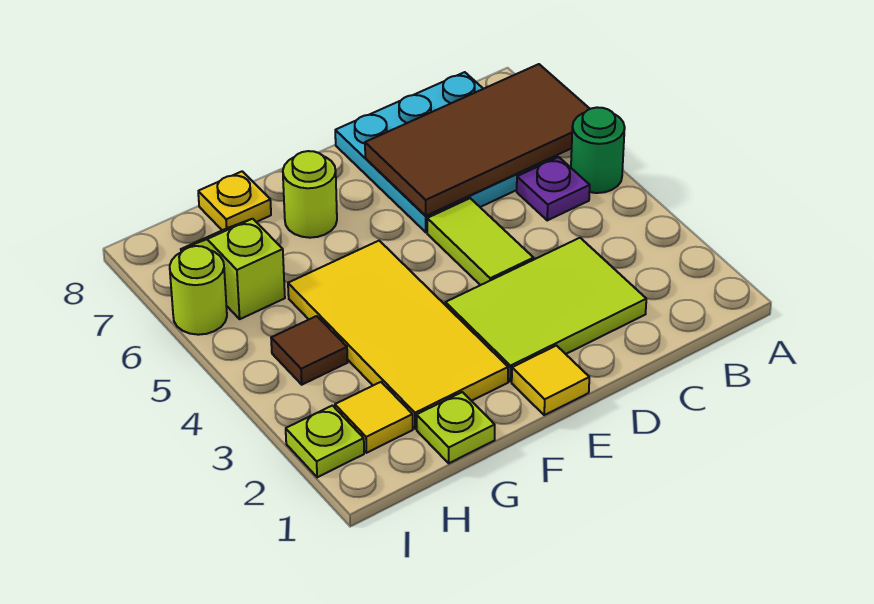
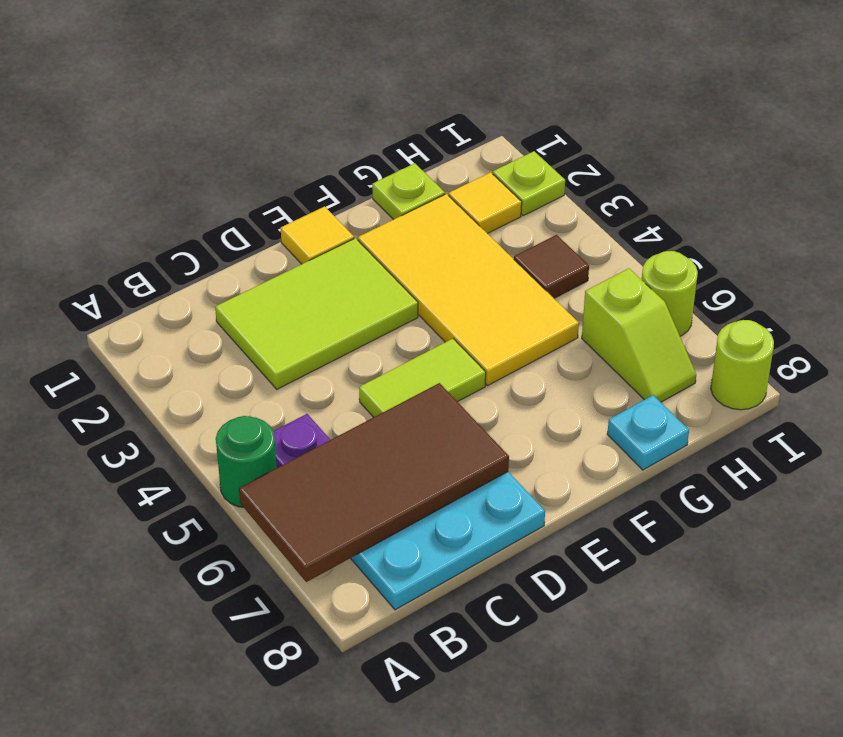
lime 1x2 tile [427,198,534,285] -> lime 1x2 tile turned to [359,339,486,417]
lime 1x1 round brick [283,151,337,238] -> lime 1x1 round brick moved to [711,320,774,410]
yellow 1x1 plate [198,171,271,230] -> cyan 1x1 plate [607,395,689,470]

